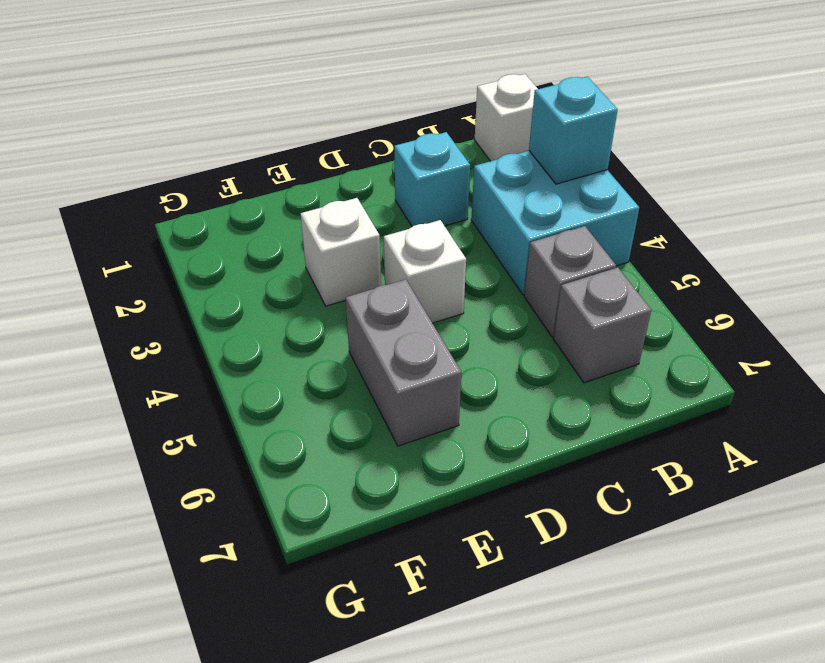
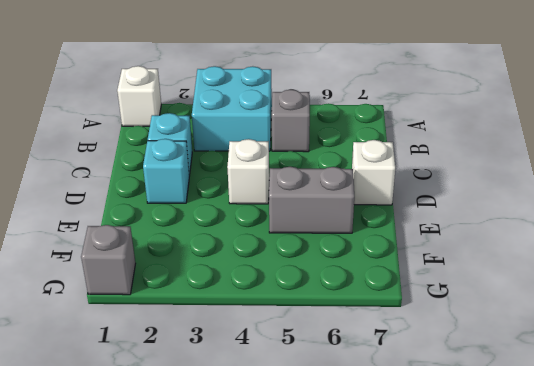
cyan 1x1 brick [529,77,618,184] -> cyan 1x1 brick moved to [143,139,189,203]
grey 1x1 brick [554,267,651,383] -> grey 1x1 brick moved to [81,225,136,295]
white 1x1 brick [301,198,381,306] -> white 1x1 brick moved to [352,140,395,205]

